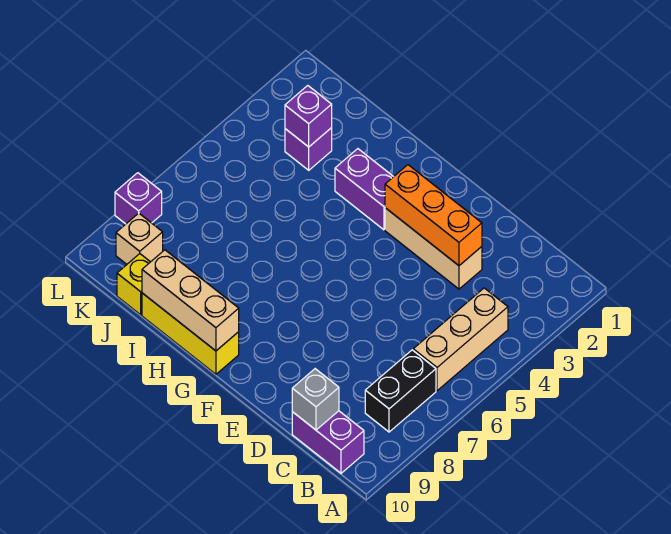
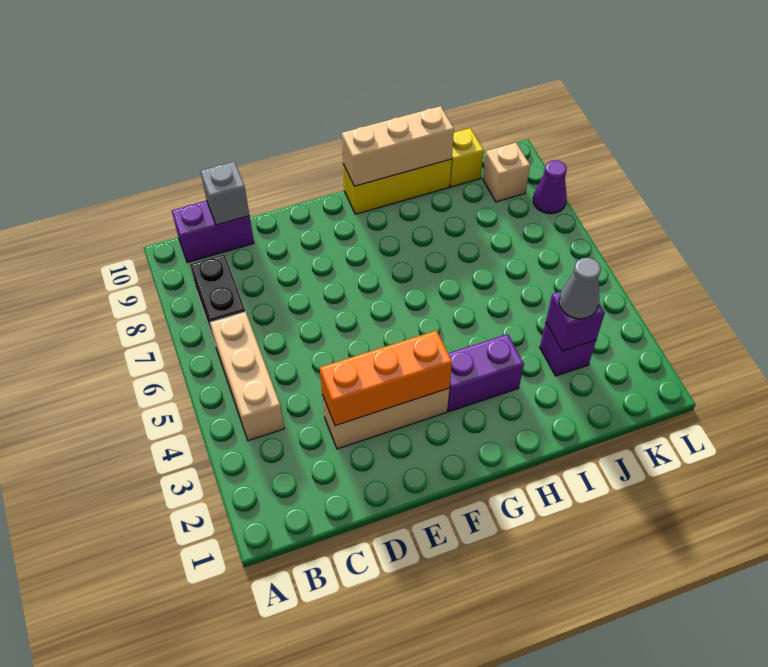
none -> grey 1x1 cone [559,258,601,319]
purple 1x1 brick [115,173,162,224] -> purple 1x1 cone [533,160,567,214]

